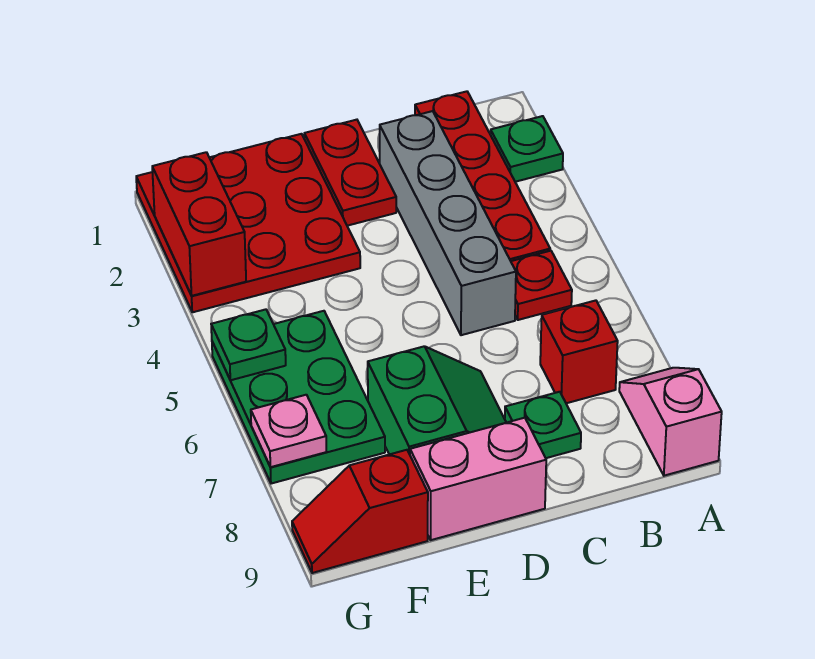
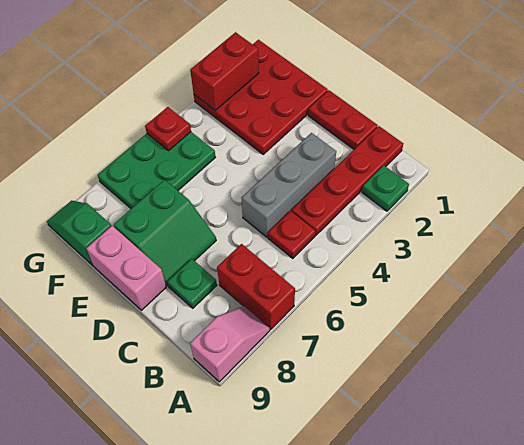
red 1x1 brick [540,300,618,403] -> red 1x2 brick [217,244,295,329]
grey 1x4 brick [380,111,516,335] -> grey 1x3 brick [242,133,336,237]
red 1x2 plate [304,120,396,226] -> red 1x2 plate turned to [308,90,378,149]
red 1x2 slope [292,450,428,573] -> green 1x2 slope [47,200,111,266]
green 1x1 plate [211,309,286,380] -> red 1x1 plate [145,107,191,151]
pink 1x1 plate [251,395,326,467] -> none

